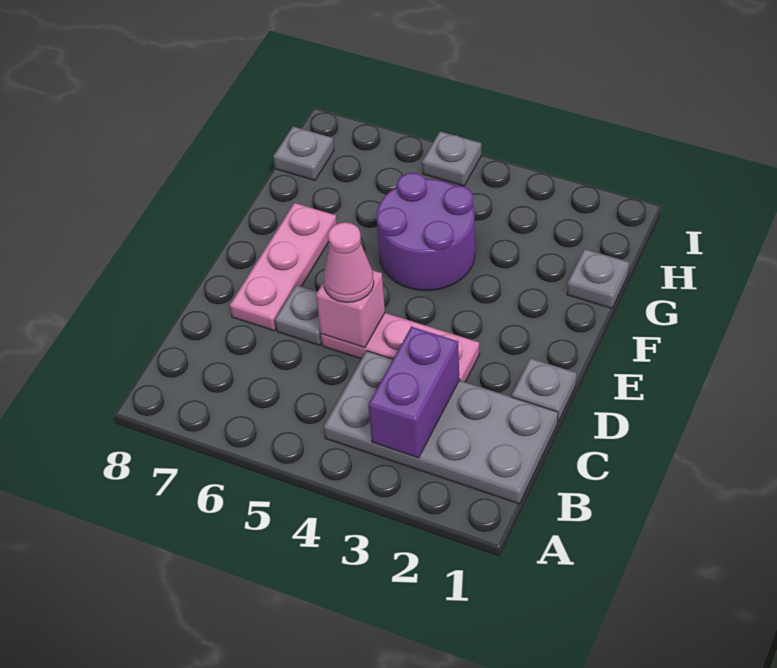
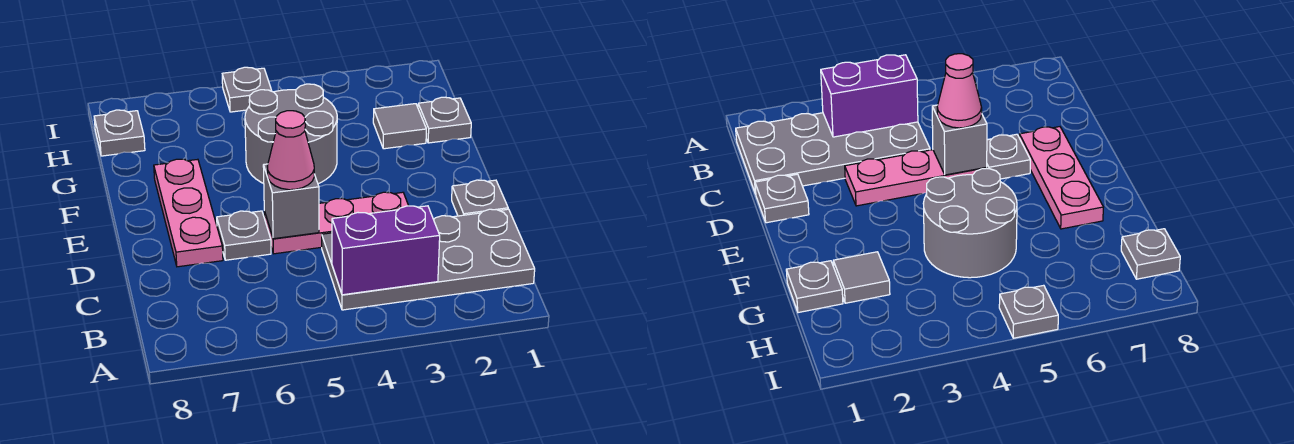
purple 1x2 brick [368,327,459,458] -> purple 1x2 brick turned to [332,206,440,295]
pink 1x1 brick [316,270,385,348] -> grey 1x1 brick [263,164,319,239]
purple 2x2 round brick [377,173,475,291] -> grey 2x2 round brick [245,84,337,184]
none -> grey 1x1 tile [373,104,426,149]

